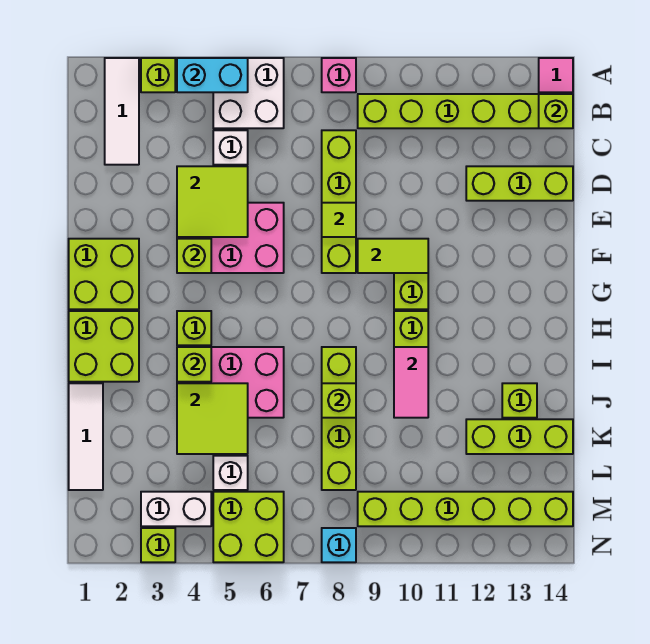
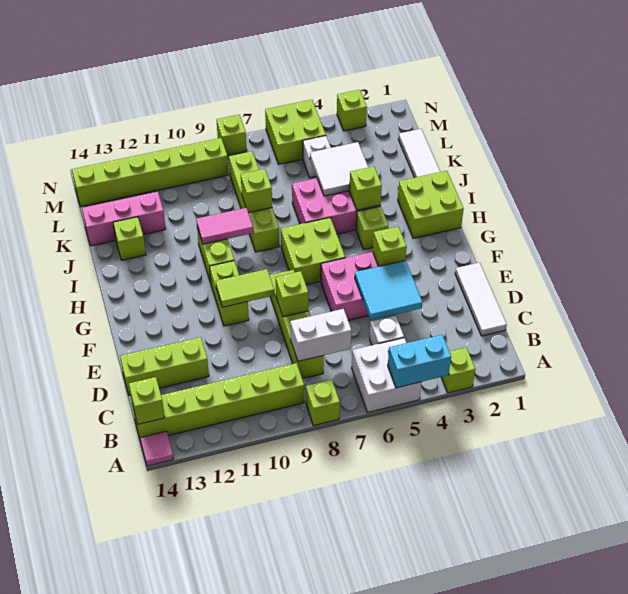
white 1x3 tile [105,58,139,165] -> white 1x3 tile moved to [455,262,507,336]
pink 1x1 brick [322,58,356,92] -> lime 1x1 brick [306,380,340,426]
lime 2x2 tile [177,166,248,237] -> cyan 2x2 tile [355,260,423,320]
lime 1x1 tile [322,203,356,237] -> lime 1x1 brick [276,271,308,317]
lime 2x2 brick [69,239,139,309] -> lime 2x2 brick moved to [281,218,345,285]
pink 1x2 tile [394,347,428,418] -> pink 1x2 tile turned to [196,208,253,244]
lime 2x2 tile [177,383,248,454] -> white 2x2 tile [310,142,368,196]
lime 1x3 brick [466,419,573,454] -> pink 1x3 brick [82,192,166,246]
white 1x2 brick [141,492,211,526] -> white 1x2 brick moved to [290,309,352,361]
cyan 1x1 brick [322,528,356,562] -> lime 1x1 brick [217,115,247,156]

